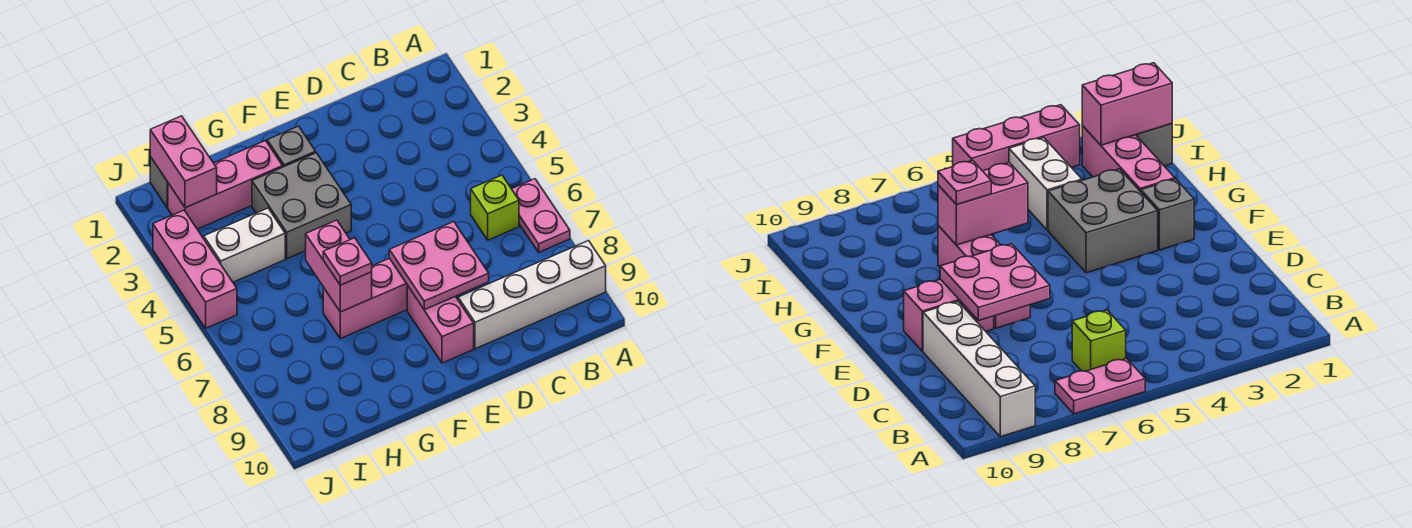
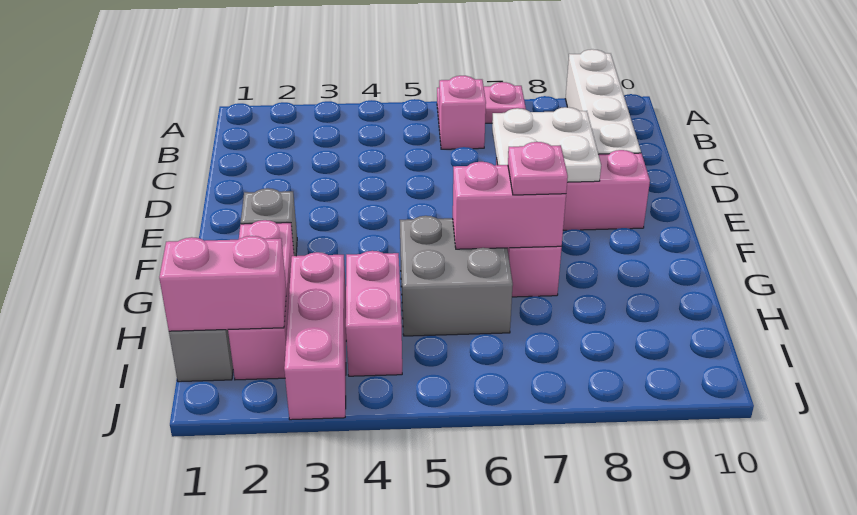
lime 1x1 brick [471,175,519,240] -> pink 1x1 brick [439,76,486,149]
pink 2x2 plate [389,222,489,310] -> white 2x2 plate [492,107,601,182]
grey 2x2 brick [252,153,351,259] -> grey 2x2 brick moved to [400,216,513,336]
white 1x2 brick [204,208,285,282] -> pink 1x2 brick [346,251,402,376]
pink 1x3 brick [153,210,237,328] -> pink 1x3 brick turned to [284,252,346,420]

